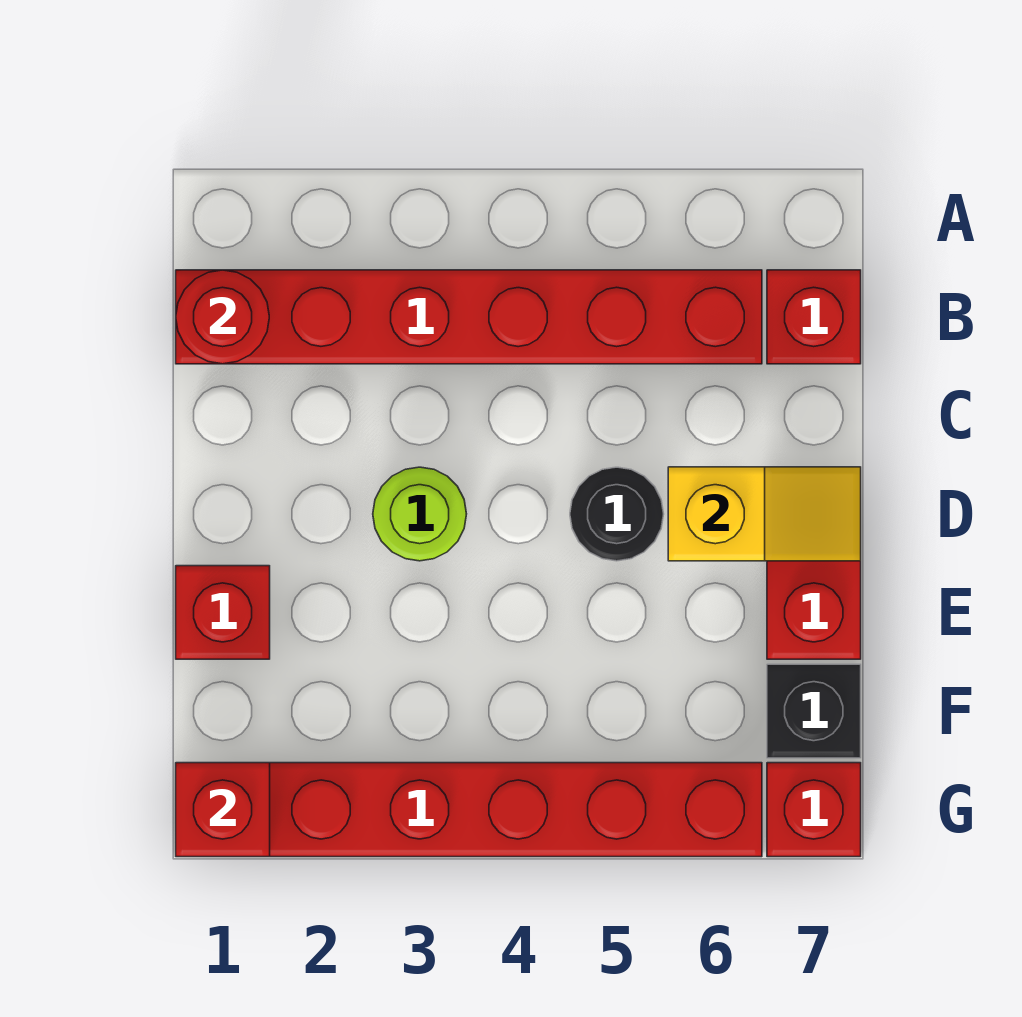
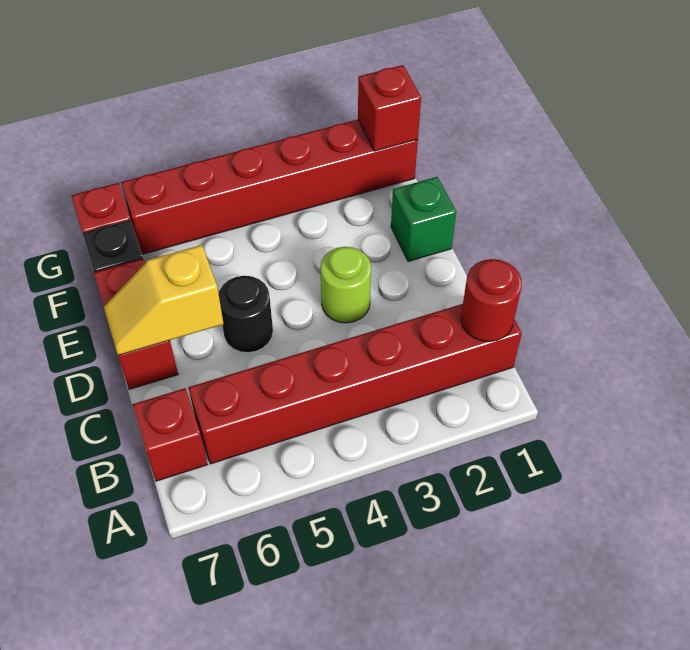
red 1x1 brick [176,566,270,659] -> green 1x1 brick [391,177,456,262]

